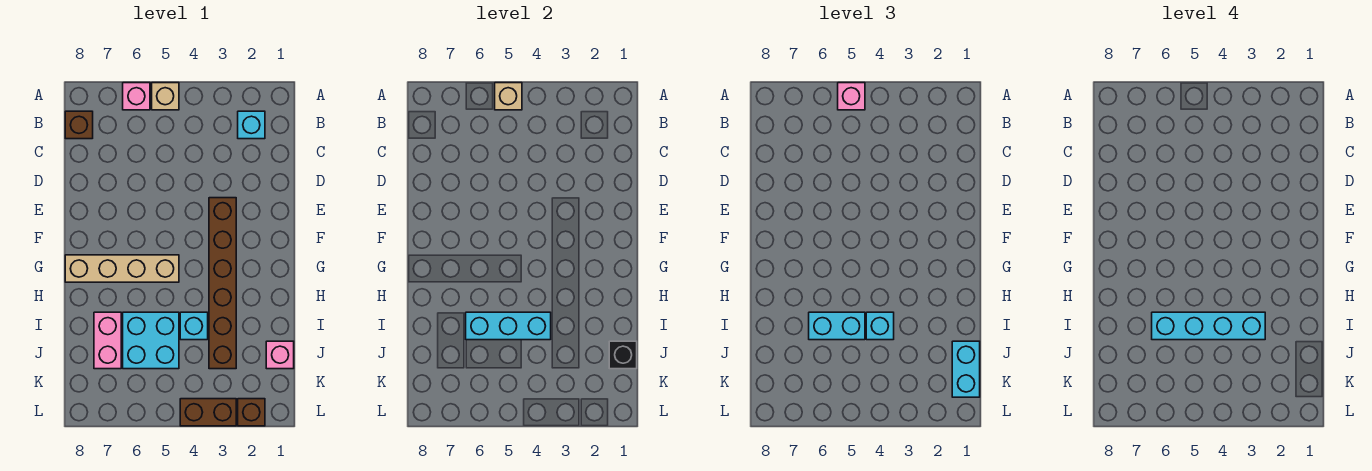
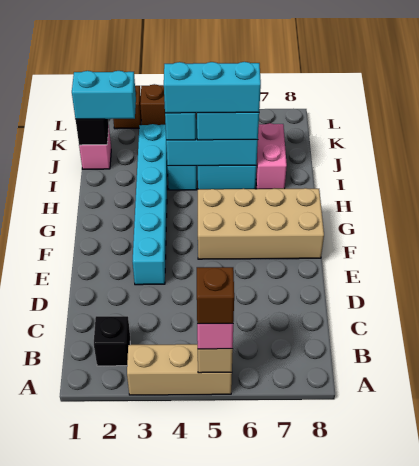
tan 1x1 brick [152,83,179,110] -> tan 1x3 brick [127,344,232,395]
pink 1x1 brick [123,83,150,110] -> none
cyan 1x1 brick [238,111,265,139] -> black 1x1 brick [94,316,130,366]
brown 1x1 brick [65,111,93,139] -> brown 1x1 brick moved to [197,267,234,324]
brown 1x6 brick [209,198,236,369] -> cyan 1x6 brick [133,124,168,285]
tan 1x4 brick [65,255,179,282] -> tan 2x4 brick [198,188,324,259]
cyan 1x4 brick [1152,312,1265,340] -> cyan 1x3 brick [164,62,261,113]
cyan 1x2 brick [952,341,980,397] -> cyan 1x2 brick turned to [72,71,136,119]

